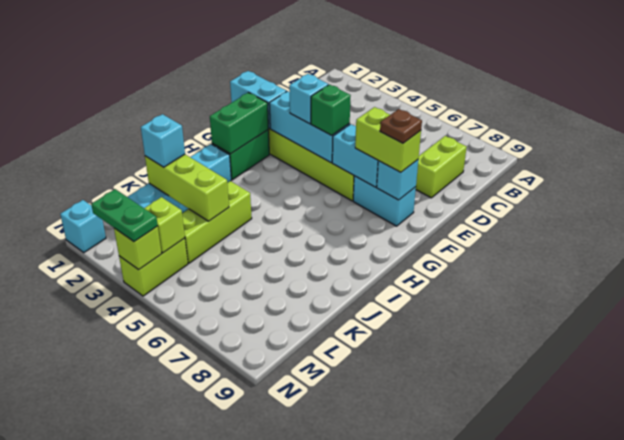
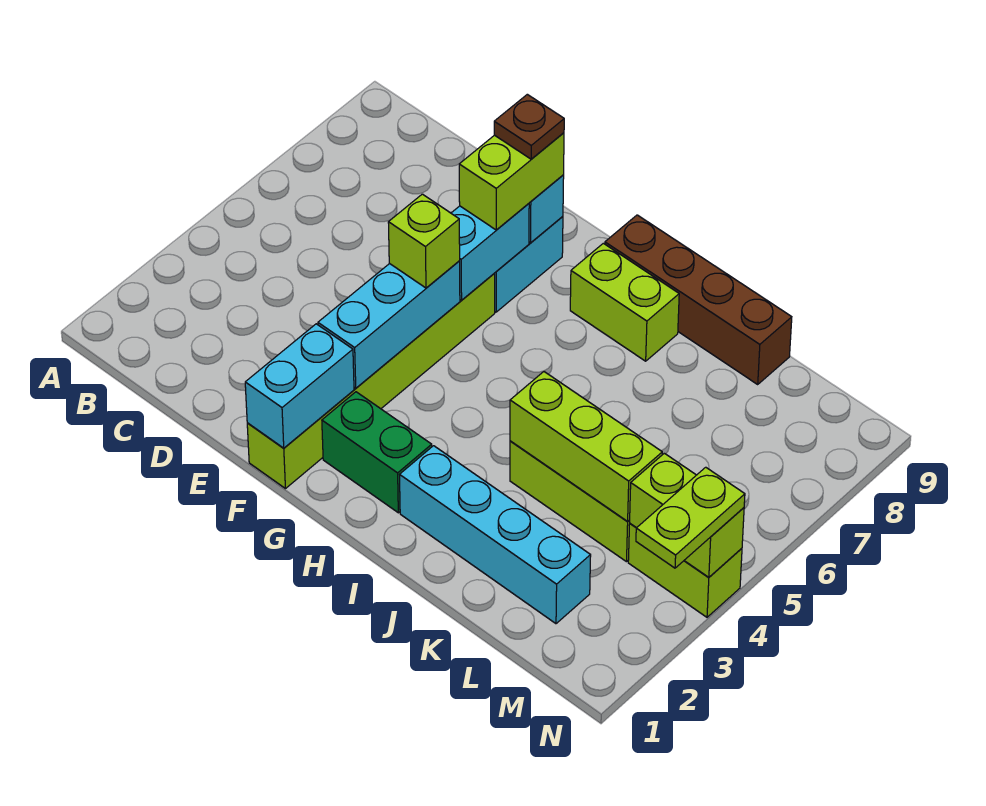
lime 1x2 brick [416,136,467,198] -> lime 1x2 brick moved to [570,243,679,361]
cyan 1x1 brick [289,74,328,124] -> none
green 1x1 brick [311,85,351,135] -> lime 1x1 brick [388,194,460,288]
green 1x2 brick [210,93,268,154] -> none
none -> brown 1x4 brick [605,215,792,384]
lime 1x3 brick [145,154,229,221] -> lime 1x3 brick turned to [510,372,662,522]
cyan 1x1 brick [141,114,185,167] -> none
cyan 1x1 brick [60,200,106,253] -> none
green 1x2 plate [91,189,158,242] -> lime 1x2 plate [636,467,745,568]

